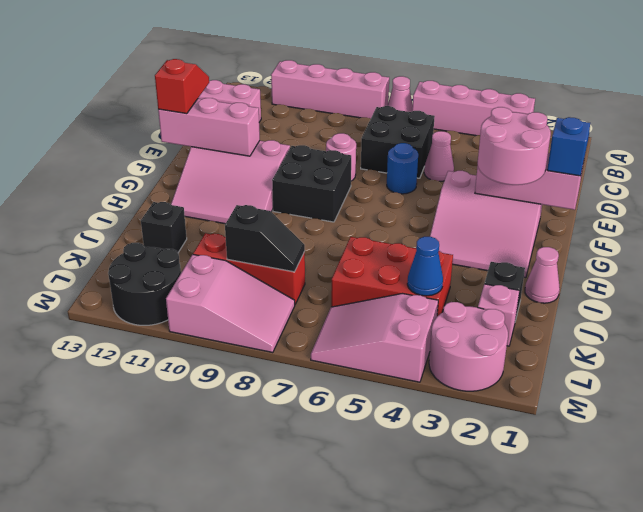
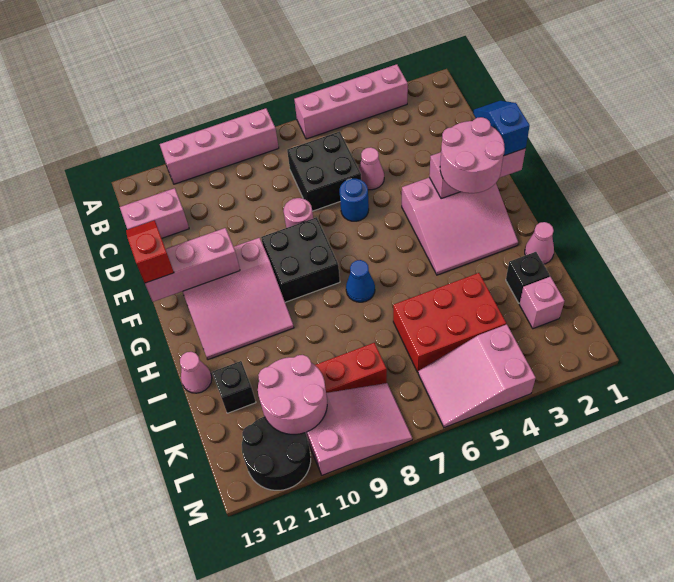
pink 1x1 cone [388,76,413,112] -> pink 1x1 cone moved to [180,352,212,393]
blue 1x1 cone [407,236,443,296] -> blue 1x1 cone moved to [346,260,375,302]
black 1x2 slope [225,205,305,272] -> none
pink 2x2 round brick [429,302,508,391] -> pink 2x2 round brick moved to [258,355,327,434]

